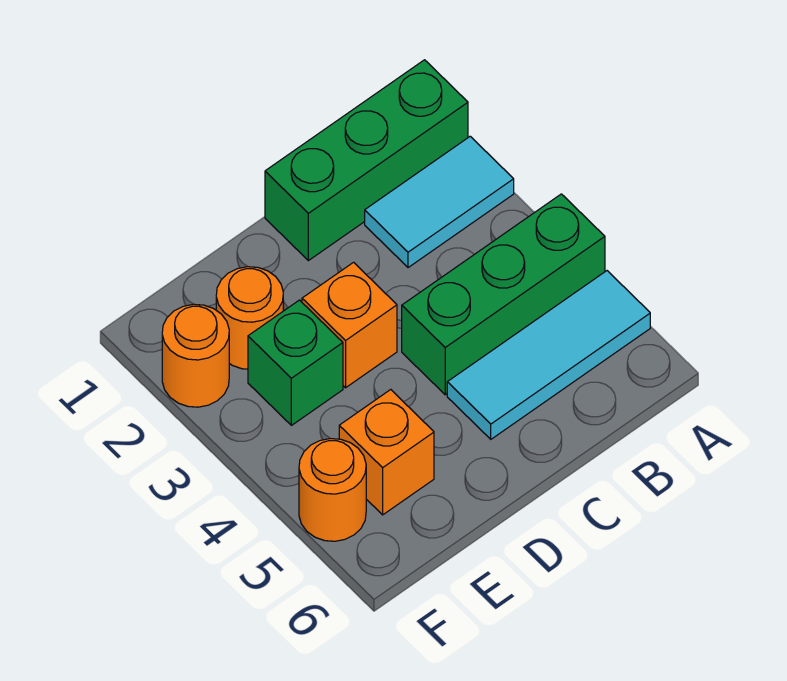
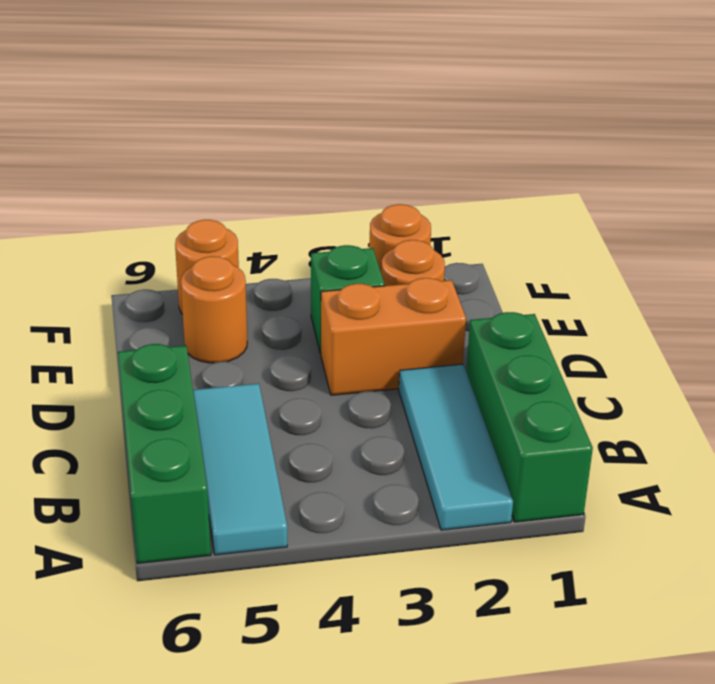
cyan 1x2 tile [365,136,514,268] -> cyan 1x3 tile [399,364,513,530]
green 1x3 brick [402,194,605,395] -> green 1x3 brick moved to [118,344,211,563]
orange 1x1 brick [302,262,397,388] -> orange 1x2 brick [321,278,466,395]
orange 1x1 brick [339,390,434,515] -> orange 1x1 round brick [181,256,247,363]

